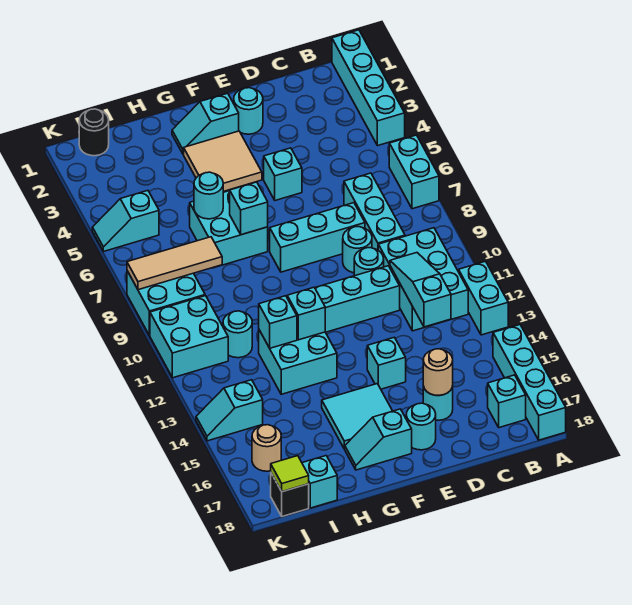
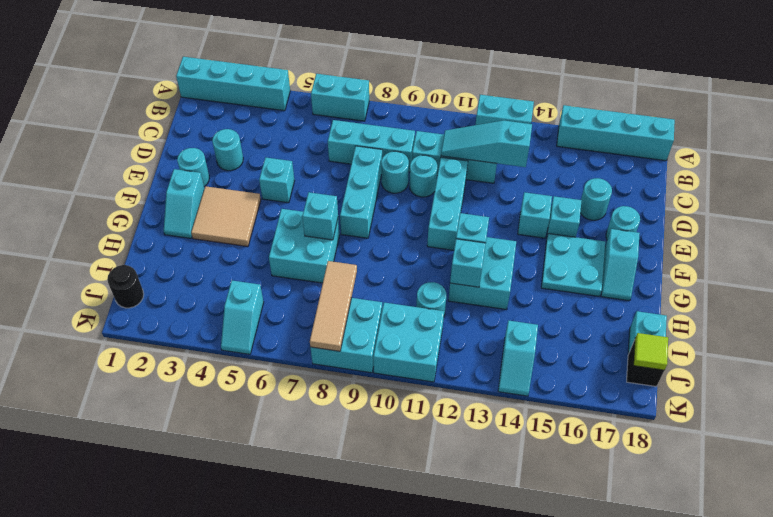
cyan 2x3 brick [378,228,468,331] -> cyan 1x3 brick [412,131,497,183]
cyan 1x1 brick [488,375,526,428] -> cyan 1x1 brick moved to [547,196,582,237]
tan 1x1 round brick [423,349,453,395] -> none
cyan 2x2 tile [322,384,392,449] -> cyan 2x2 plate [541,234,605,296]
cyan 1x1 round brick [194,172,223,219] -> cyan 1x1 round brick moved to [212,129,243,171]
tan 1x1 round brick [252,425,281,471] -> none

